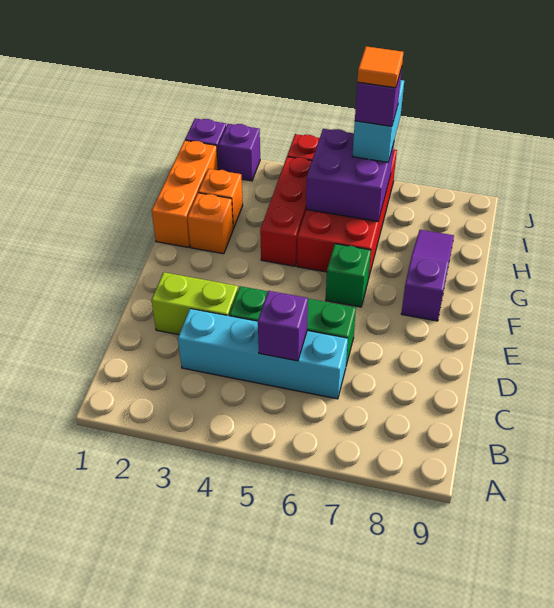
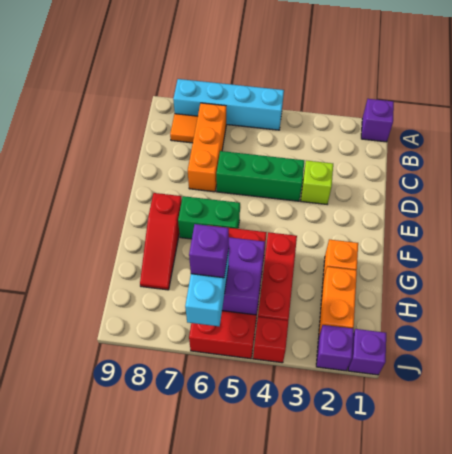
cyan 1x4 brick [178,309,348,399] -> cyan 1x4 brick moved to [173,79,284,130]
purple 1x1 brick [258,291,308,361] -> purple 1x1 brick moved to [361,99,394,142]
lime 1x2 brick [151,272,238,335] -> lime 1x1 brick [301,160,333,204]
green 1x1 brick [326,244,371,307] -> green 1x2 brick [178,196,240,239]
purple 1x3 slope [401,230,454,321] -> red 1x3 slope [140,193,182,290]
orange 1x3 brick [152,140,218,247] -> orange 1x3 brick moved to [188,103,226,192]
orange 1x1 brick [198,169,243,228] -> orange 1x2 brick [319,267,357,335]
orange 1x1 tile [357,46,403,88] -> orange 1x1 tile moved to [170,114,198,143]

